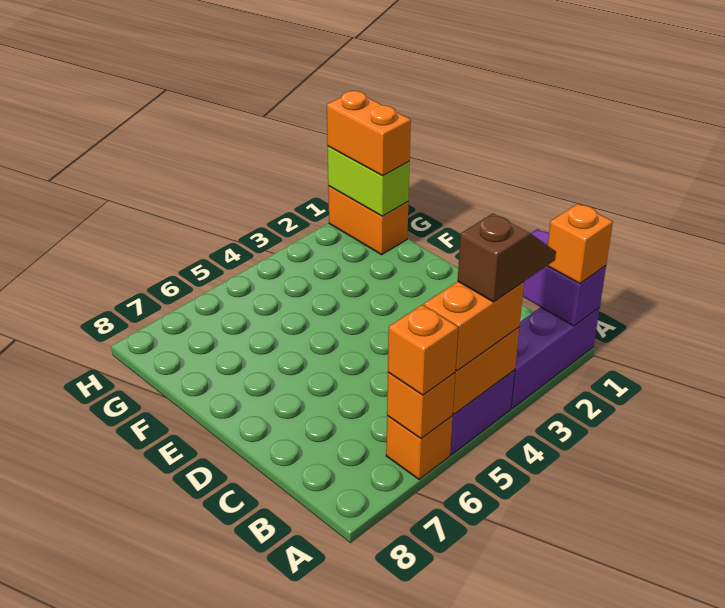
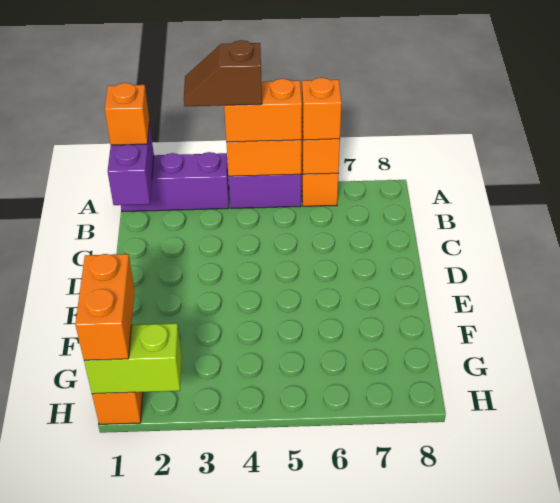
lime 1x2 brick [327,146,410,216] -> lime 1x2 brick turned to [84,323,182,394]

